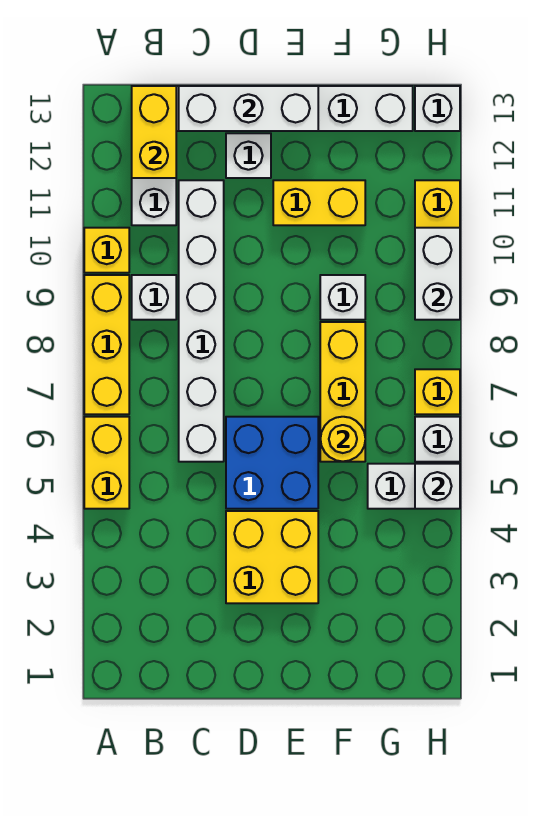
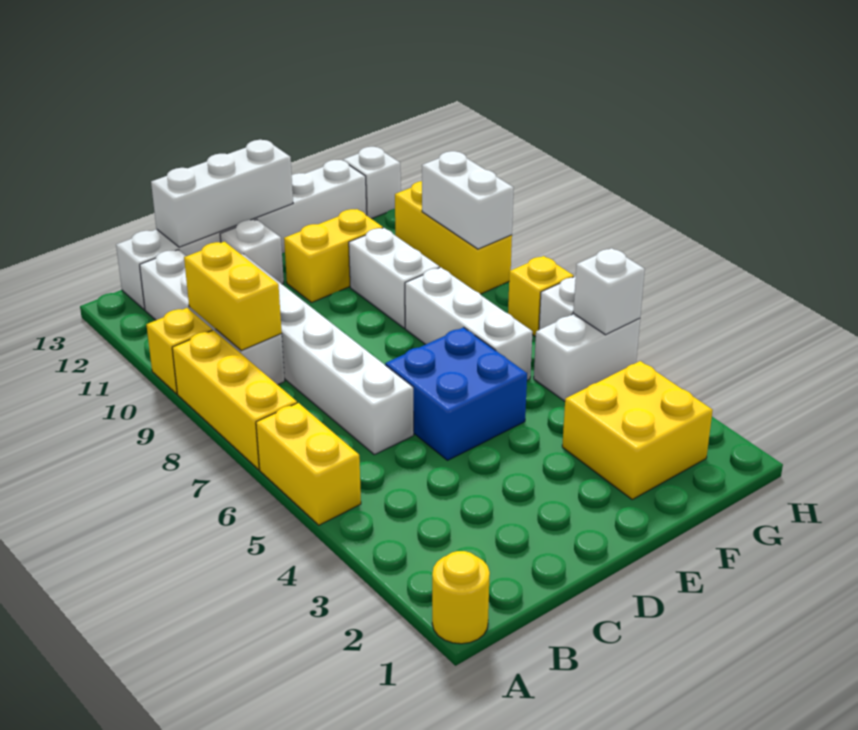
yellow 1x2 brick [132,86,176,178] -> yellow 1x2 brick moved to [184,242,282,351]
yellow 2x2 brick [226,511,318,603] -> yellow 2x2 brick moved to [562,361,713,499]
yellow 1x3 brick [320,322,365,462] -> white 1x3 brick [405,267,533,380]
yellow 1x1 round brick [320,417,365,462] -> yellow 1x1 round brick moved to [432,551,490,644]
white 1x1 brick [320,275,365,320] -> white 1x2 brick [349,228,439,328]

